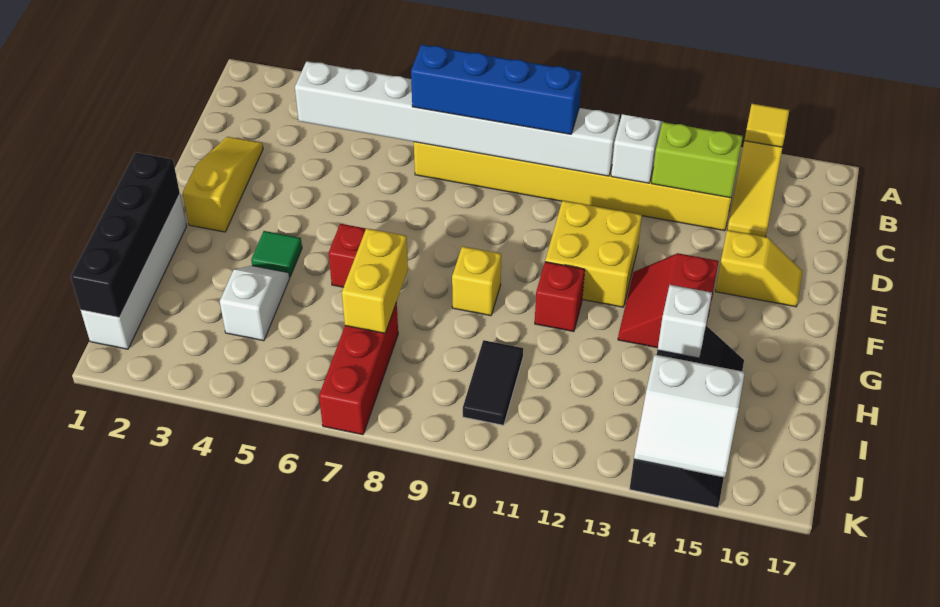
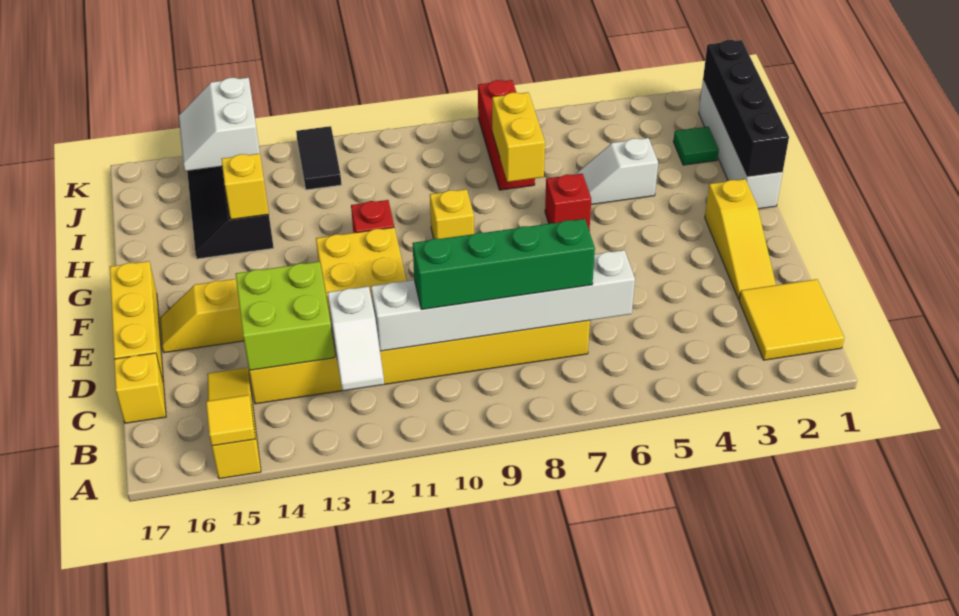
none -> yellow 2x2 tile [739,279,844,360]
white 1x8 brick [295,61,620,176] -> white 1x6 brick [371,250,635,351]
blue 1x4 brick [411,45,582,134] -> green 1x4 brick [413,219,595,309]
lime 1x2 brick [652,122,743,198] -> lime 2x2 brick [236,262,334,370]
none -> yellow 1x1 brick [114,353,166,423]
none -> yellow 1x3 brick [110,261,164,383]
red 2x2 slope [618,253,719,348] -> none
green 1x1 tile [251,231,302,277] -> green 1x1 tile moved to [673,127,719,165]
white 1x2 slope [220,266,290,341] -> white 1x2 slope turned to [575,138,658,204]
white 1x1 brick [658,285,712,358] -> yellow 1x1 brick [222,154,269,219]
black 1x2 tile [463,340,523,425] -> black 1x2 tile moved to [296,126,341,190]
white 2x2 slope [634,355,745,478] -> white 2x2 slope turned to [179,78,260,171]

